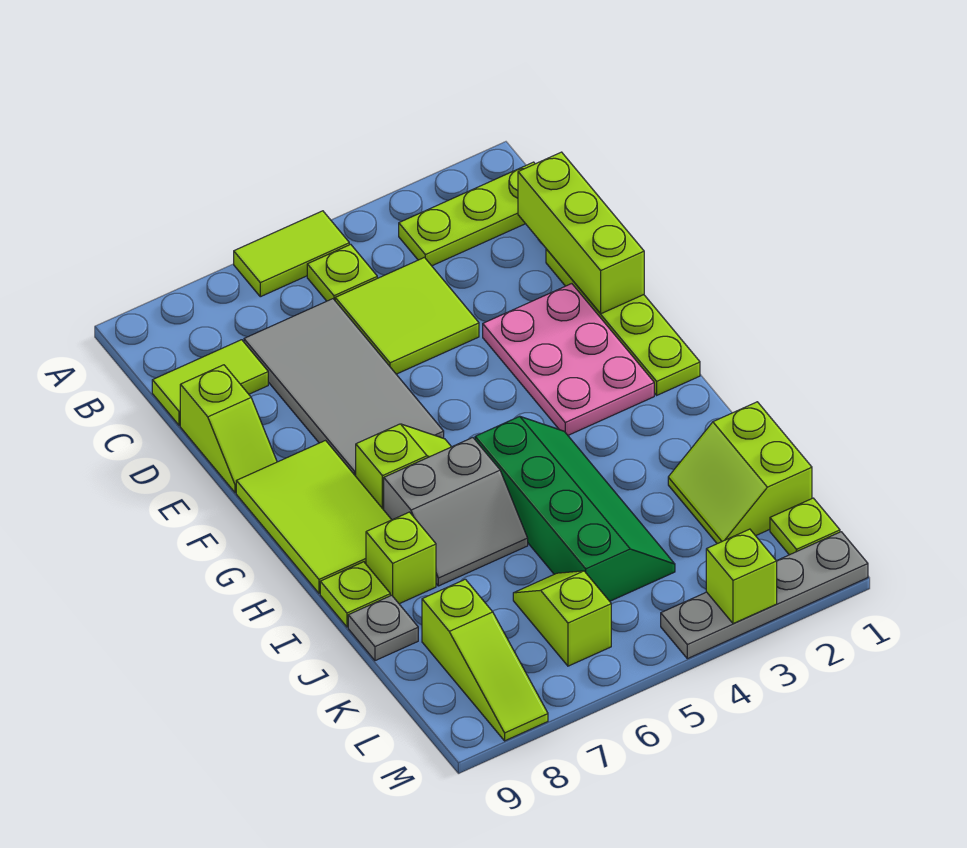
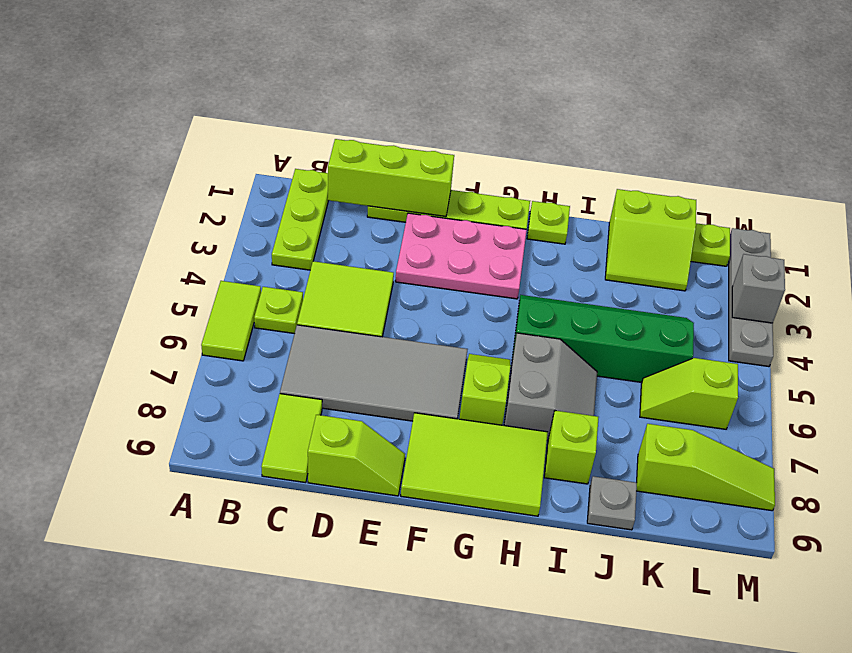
lime 1x1 plate [320,562,390,627] -> lime 1x1 plate moved to [527,201,570,244]
lime 1x1 brick [706,529,777,624] -> grey 1x1 brick [732,254,785,323]

